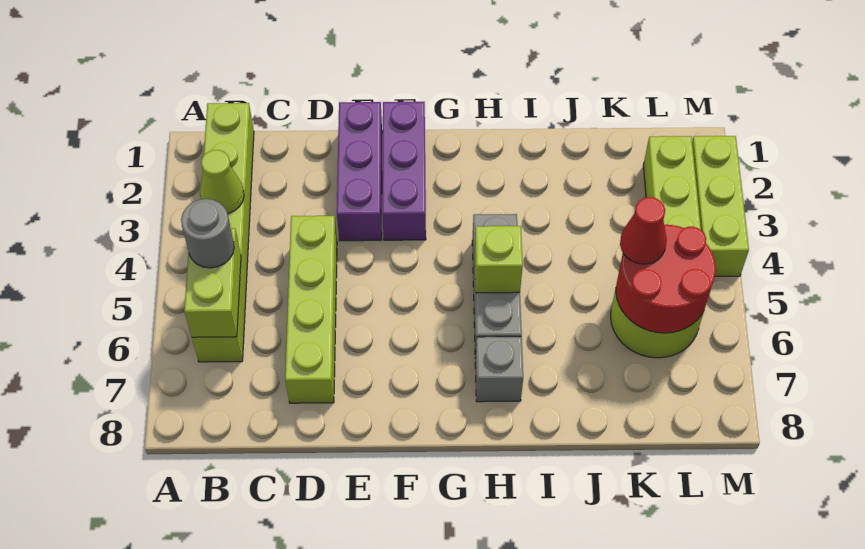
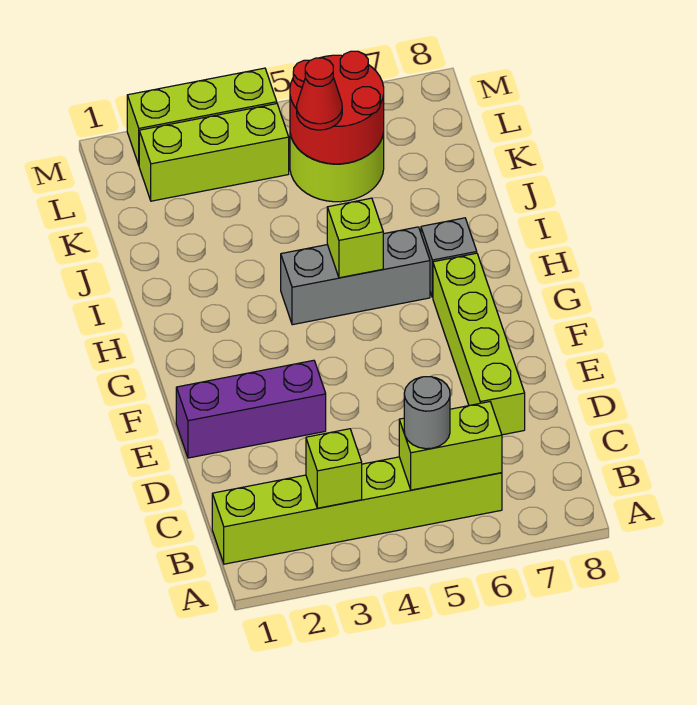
lime 1x1 cone [200,150,244,213] -> lime 1x1 brick [306,429,362,508]
lime 1x4 brick [285,216,337,403] -> lime 1x4 brick turned to [433,253,525,435]
purple 1x3 brick [382,102,426,240] -> none

